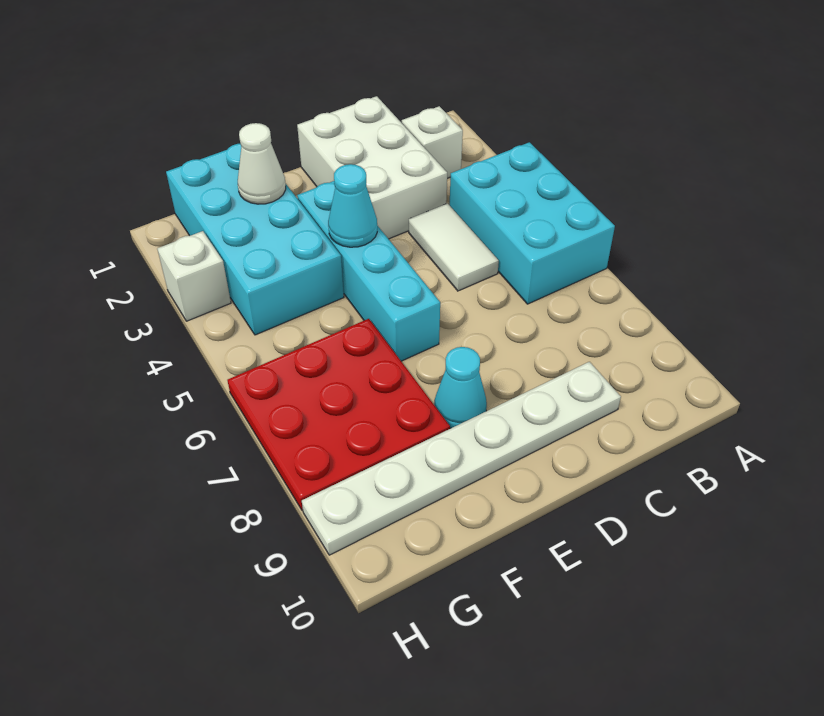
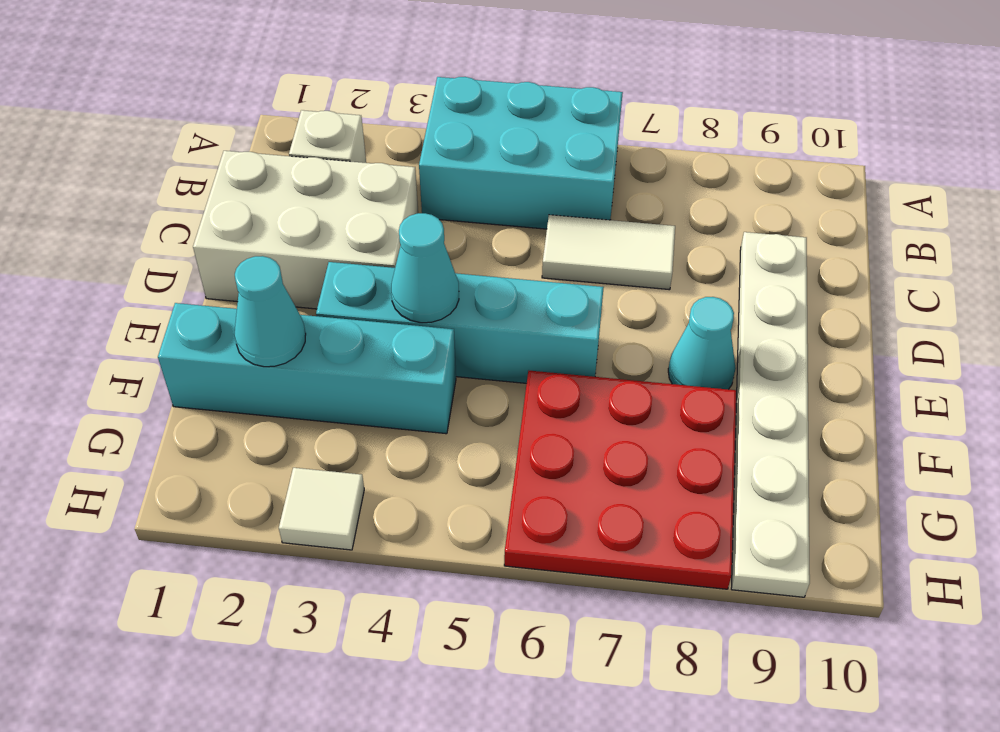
white 1x2 tile [409,203,499,291] -> white 1x2 tile moved to [542,215,675,290]
cyan 2x4 brick [166,144,344,335] -> cyan 1x4 brick [158,303,456,434]
white 1x1 cone [238,123,286,204] -> cyan 1x1 cone [234,256,306,367]
white 1x1 brick [157,231,231,321] -> white 1x1 tile [279,468,364,550]

